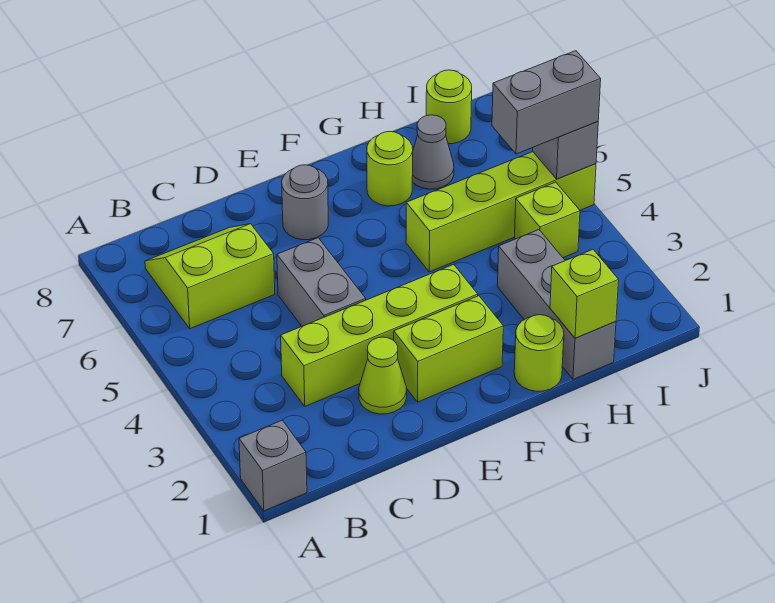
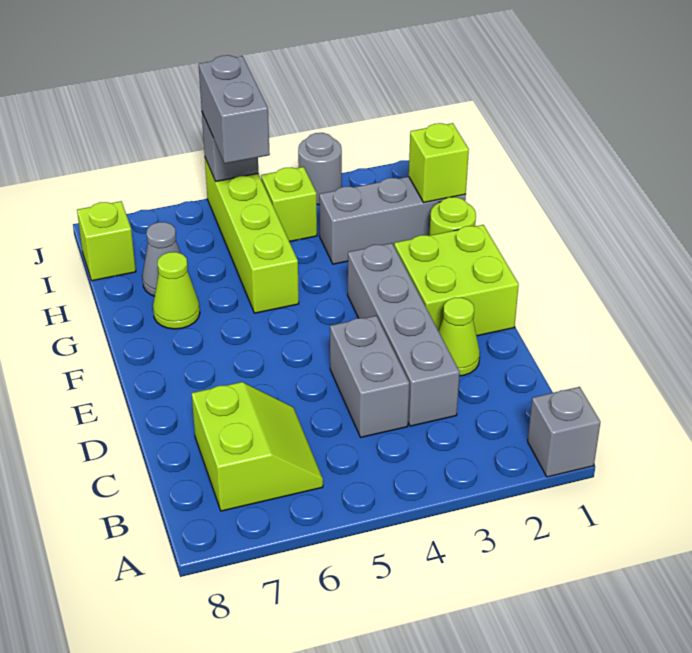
lime 2x2 slope [145,224,275,329] -> lime 2x2 slope turned to [192,382,323,511]
lime 1x4 brick [281,264,478,406] -> grey 1x4 brick [348,243,460,426]
grey 1x2 brick [277,238,366,326] -> grey 1x2 brick turned to [330,316,409,437]
lime 1x2 brick [394,296,503,402] -> lime 2x2 brick [394,225,519,336]
grey 1x1 round brick [282,165,328,240] -> grey 1x1 round brick moved to [298,133,342,205]
lime 1x1 round brick [367,131,413,206] -> lime 1x1 cone [153,252,200,329]
lime 1x1 round brick [426,70,472,144] -> lime 1x1 brick [77,201,136,281]

